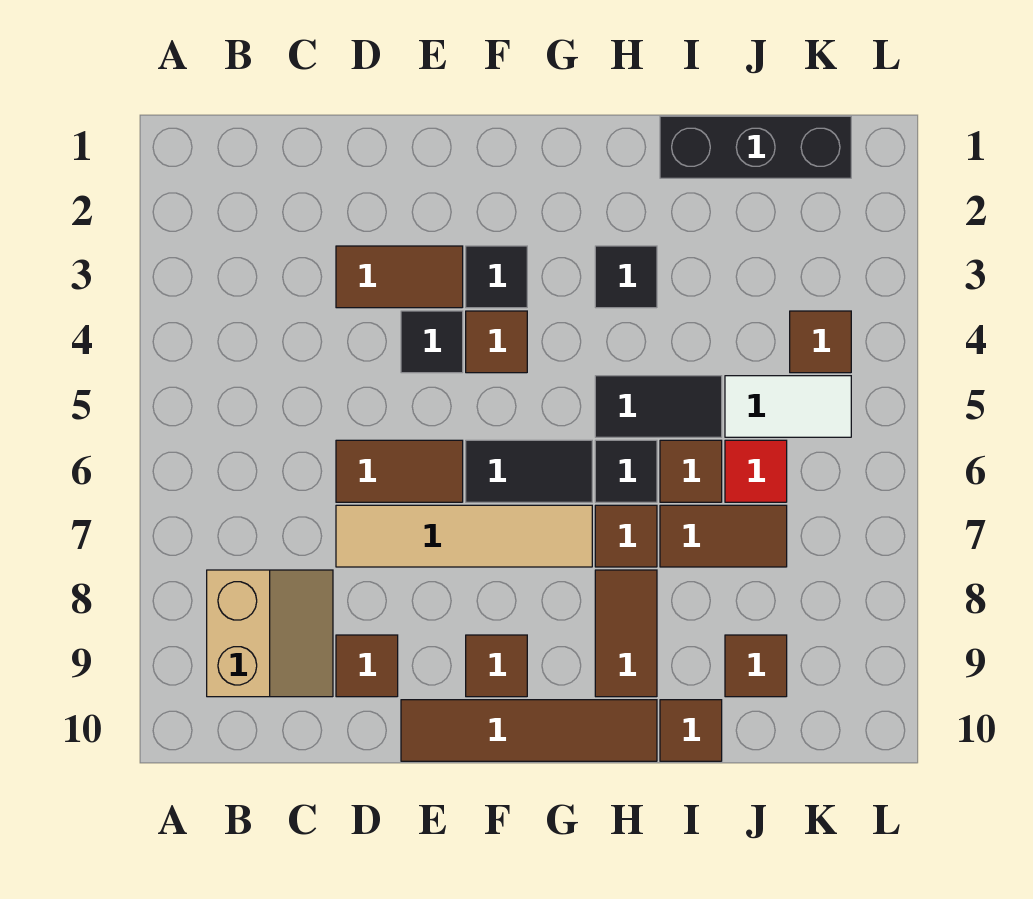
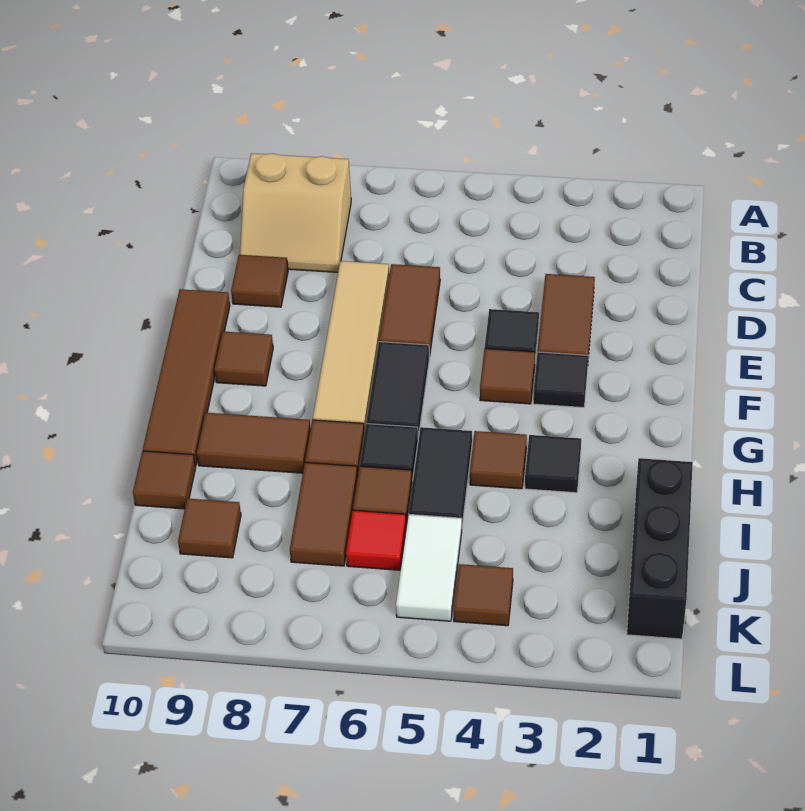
none -> brown 1x1 tile [470,431,527,489]

